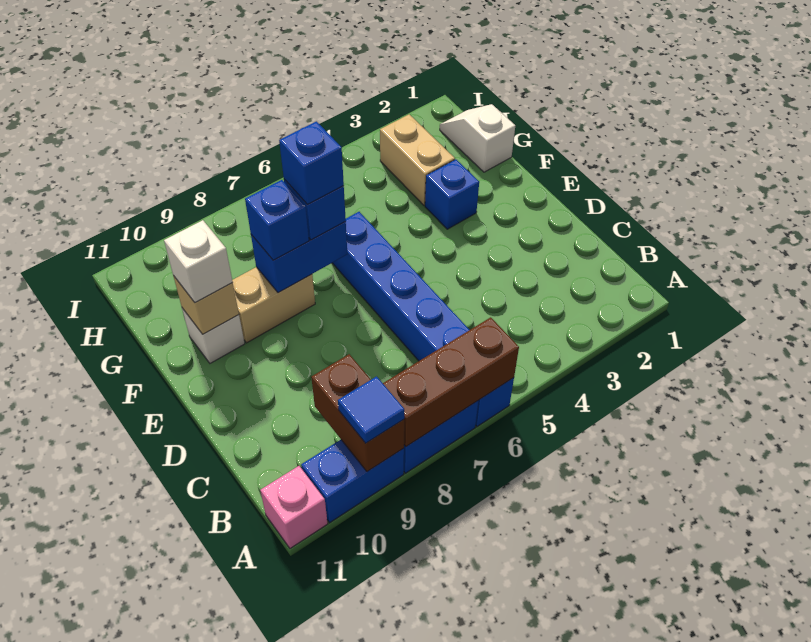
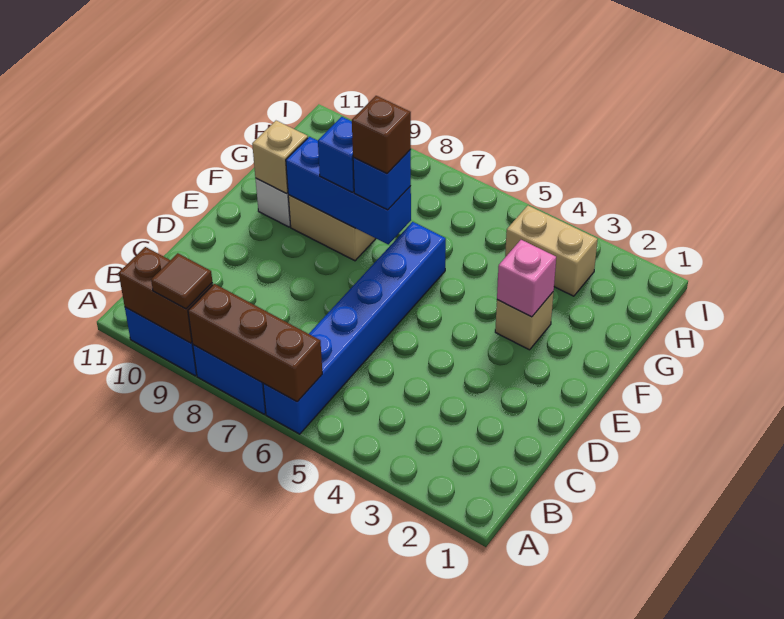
brown 1x2 brick [311,354,404,472] -> brown 1x2 brick turned to [119,247,213,343]
blue 1x1 tile [338,376,404,443] -> brown 1x1 tile [151,253,212,309]
pink 1x1 brick [260,466,328,548] -> pink 1x1 brick moved to [497,240,556,317]
blue 1x1 brick [425,159,479,229] -> tan 1x1 brick [495,292,554,350]
blue 1x2 brick [251,222,347,293] -> blue 1x3 brick [286,137,411,244]
blue 1x1 brick [279,121,344,205] -> brown 1x1 brick [352,96,411,174]
white 1x1 brick [164,220,233,302] -> none
white 1x2 slope [440,104,515,172] -> none
tan 1x2 brick [380,114,455,205] -> tan 1x2 brick turned to [505,206,598,296]

